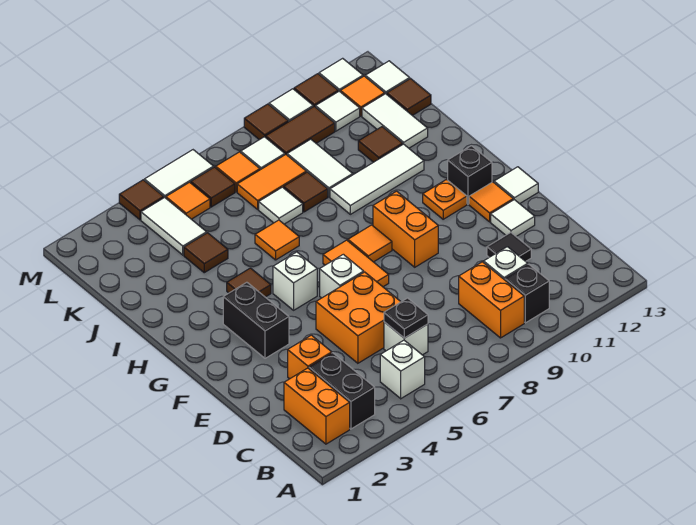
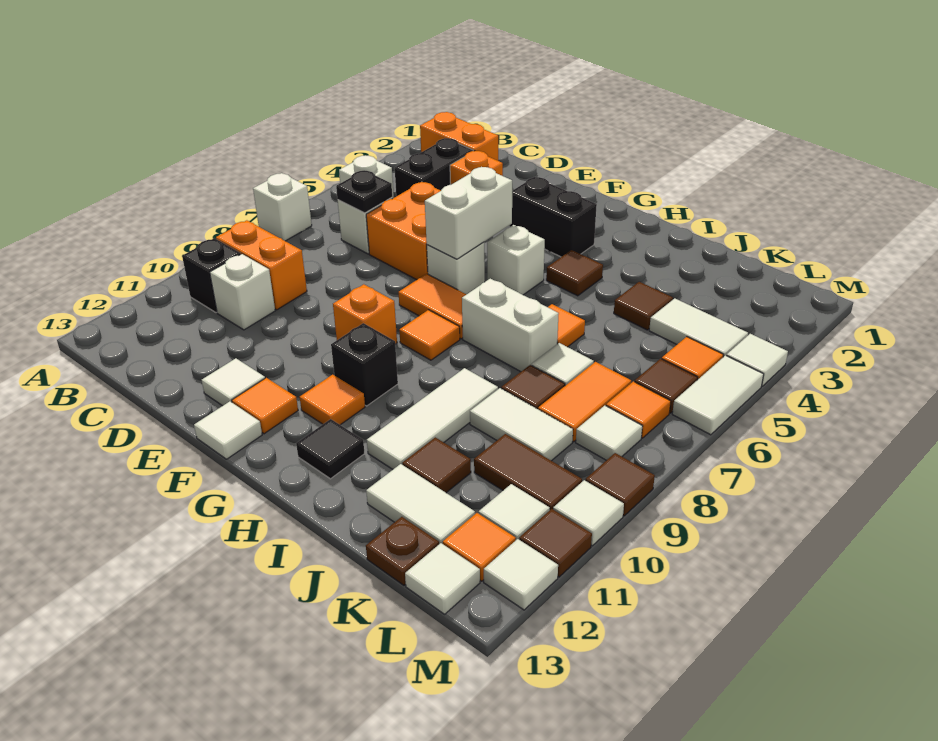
none -> white 1x1 brick [253,173,312,241]
black 1x2 brick [309,353,375,429] -> black 1x2 brick turned to [395,138,473,196]
black 1x1 tile [487,232,531,261] -> black 1x1 tile moved to [296,419,365,479]
none -> white 1x2 brick [425,167,512,259]
orange 1x2 brick [373,191,438,267] -> orange 1x1 brick [333,284,397,344]
orange 1x1 plate [423,180,467,219] -> orange 1x1 tile [300,375,365,425]
black 1x1 brick [448,146,492,204] -> black 1x1 brick moved to [331,323,398,406]
none -> white 1x2 brick [462,279,559,372]
brown 1x1 tile [387,79,431,115] -> brown 1x1 plate [366,517,439,585]
brown 1x2 tile [266,106,335,155] -> brown 1x2 tile turned to [474,434,582,510]
brown 1x1 tile [119,180,164,220] -> white 1x1 tile [726,334,788,386]

